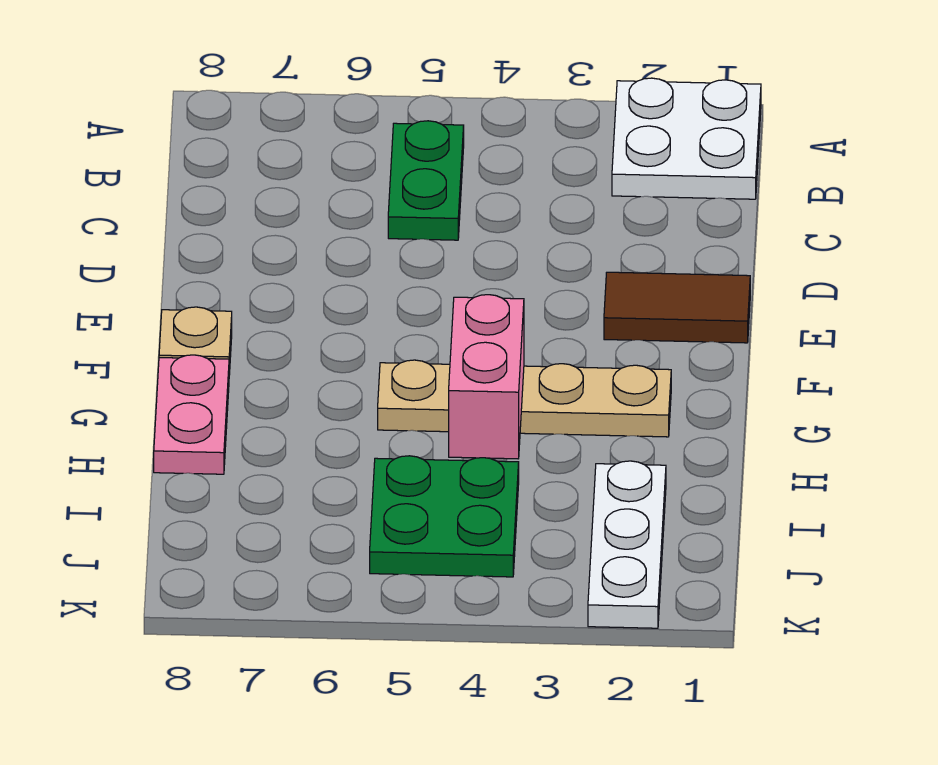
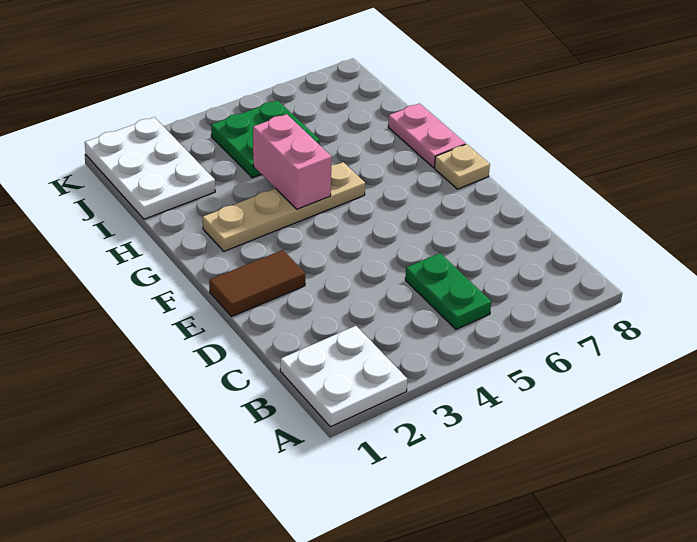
white 1x3 plate [588,461,666,628] -> white 2x3 plate [85,117,215,219]

